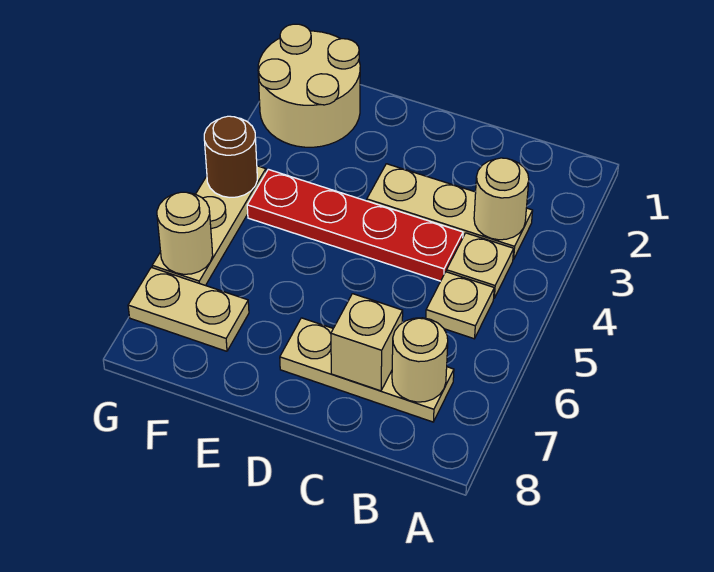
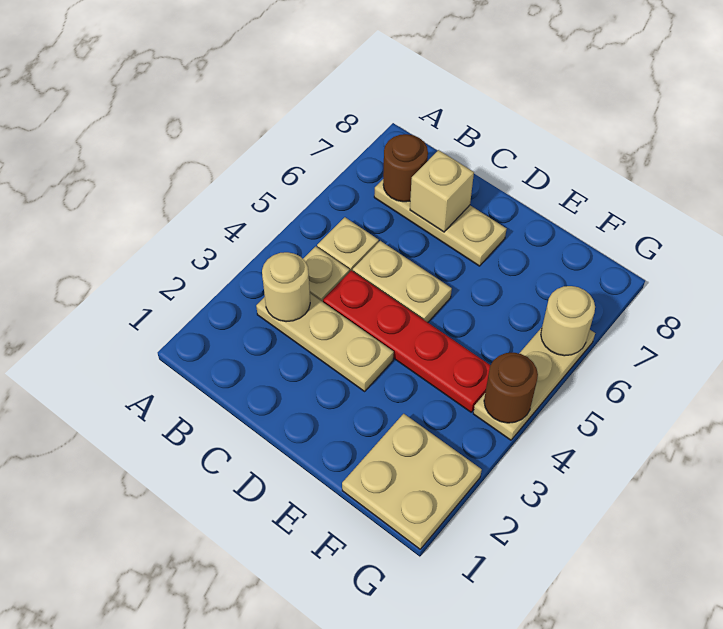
tan 1x1 round brick [392,318,448,402] -> brown 1x1 round brick [383,134,428,202]
tan 2x2 round brick [258,24,360,147] -> tan 2x2 plate [342,414,482,549]
tan 1x2 plate [128,267,249,351] -> tan 1x2 plate moved to [353,241,452,322]

